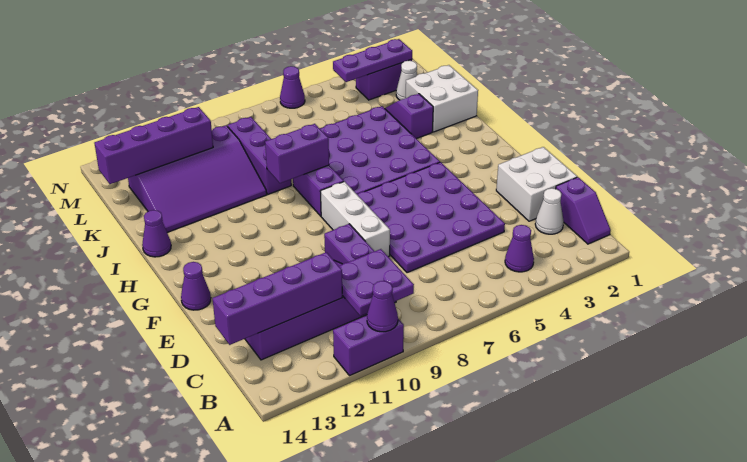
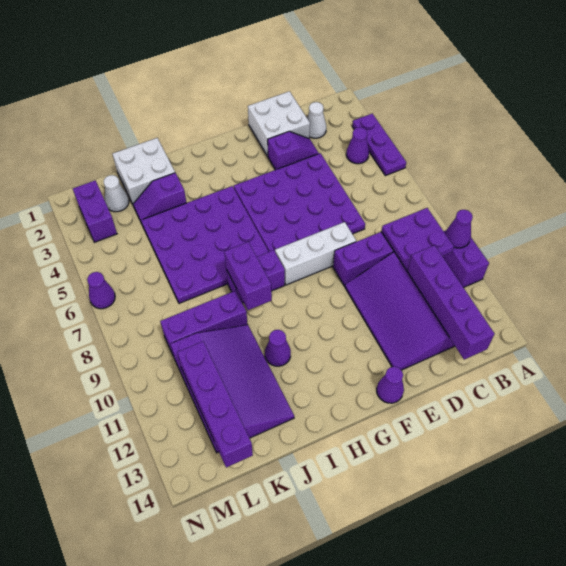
purple 1x2 slope [556,177,611,244] -> purple 1x2 slope moved to [268,132,319,170]
purple 1x1 cone [142,210,171,257] -> purple 1x1 cone moved to [265,330,291,366]
purple 1x3 plate [333,39,412,82] -> purple 1x3 plate moved to [352,114,406,176]

